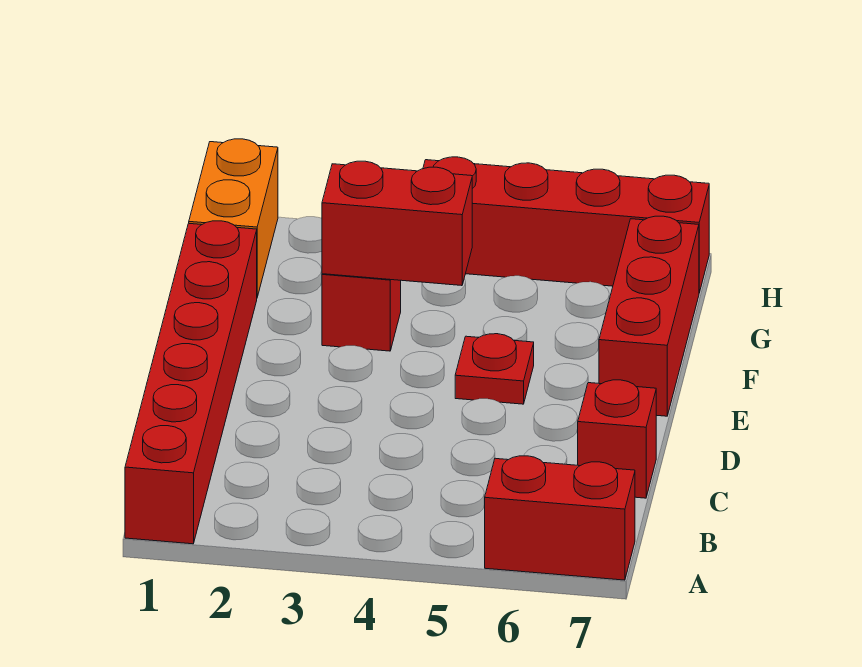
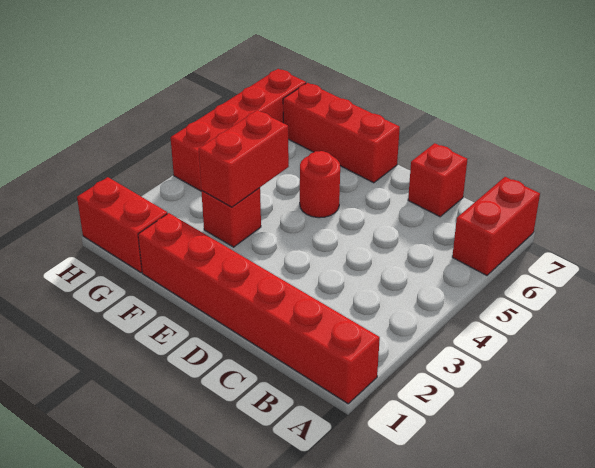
red 1x1 plate [455,334,534,404] -> red 1x1 round brick [300,151,340,218]
orange 1x2 brick [189,139,278,297] -> red 1x2 brick [77,177,167,273]

